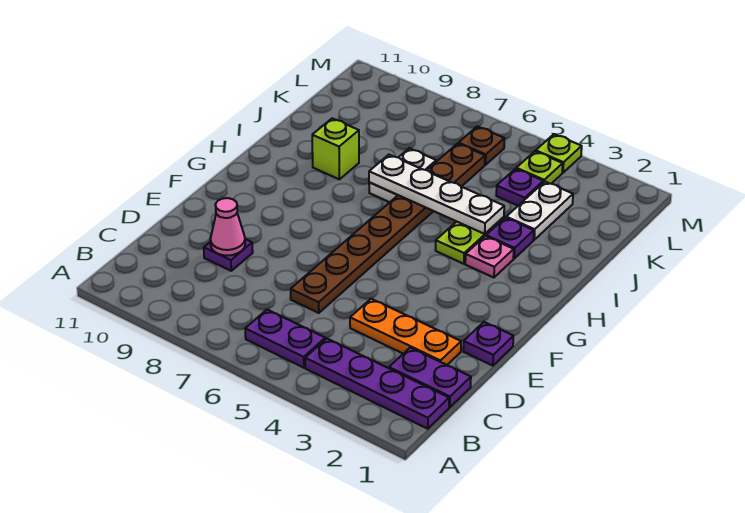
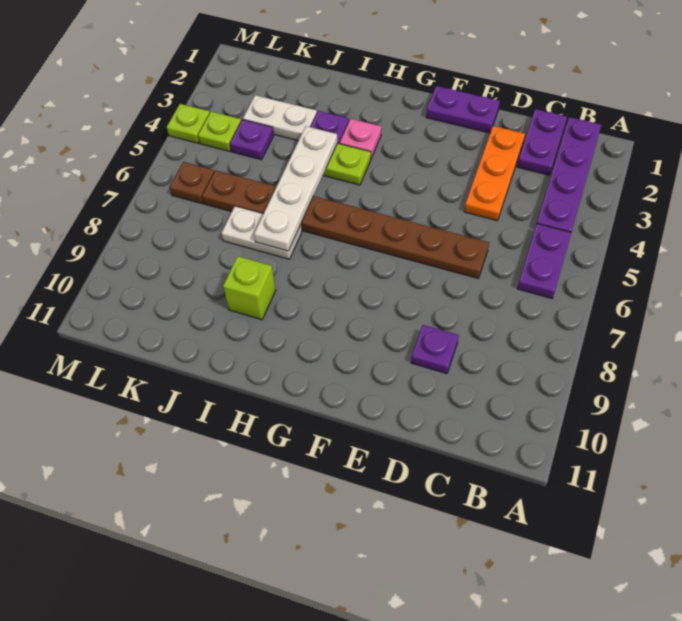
pink 1x1 cone [210,198,245,256] -> none
purple 1x1 plate [463,322,513,366] -> purple 1x2 plate [426,86,500,133]

